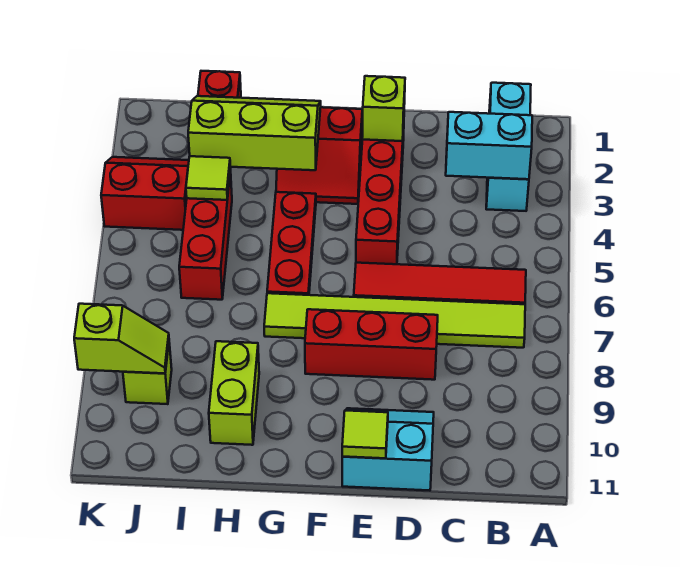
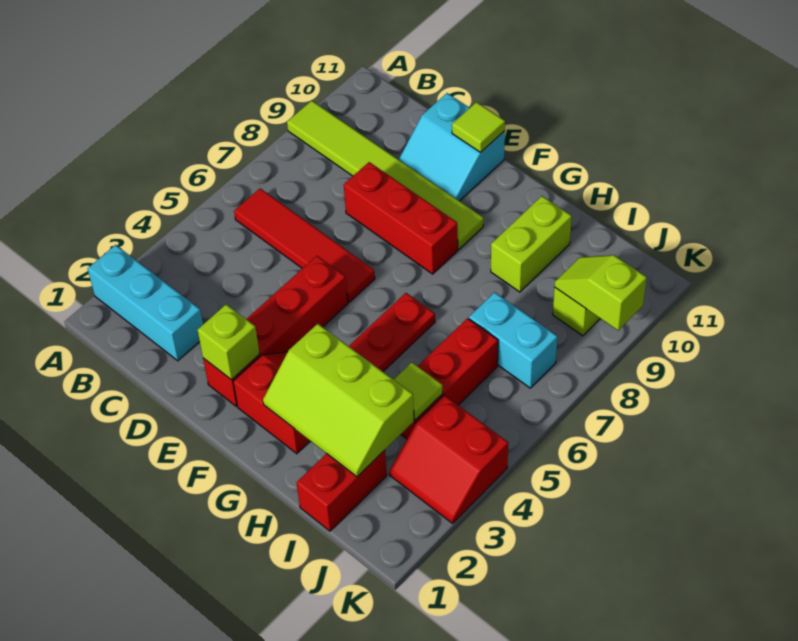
cyan 1x3 brick [486,83,531,211] -> cyan 1x3 brick turned to [87,245,203,361]
cyan 1x2 brick [446,112,532,179] -> cyan 1x2 brick moved to [469,292,557,388]
lime 1x6 tile [264,293,525,348] -> lime 1x6 tile moved to [287,101,484,250]

